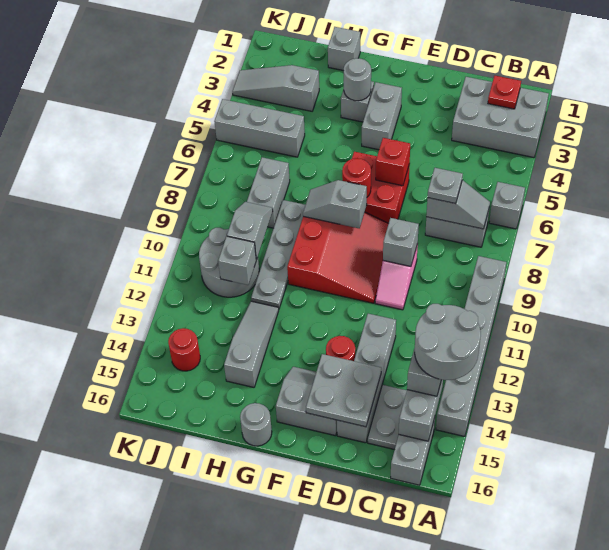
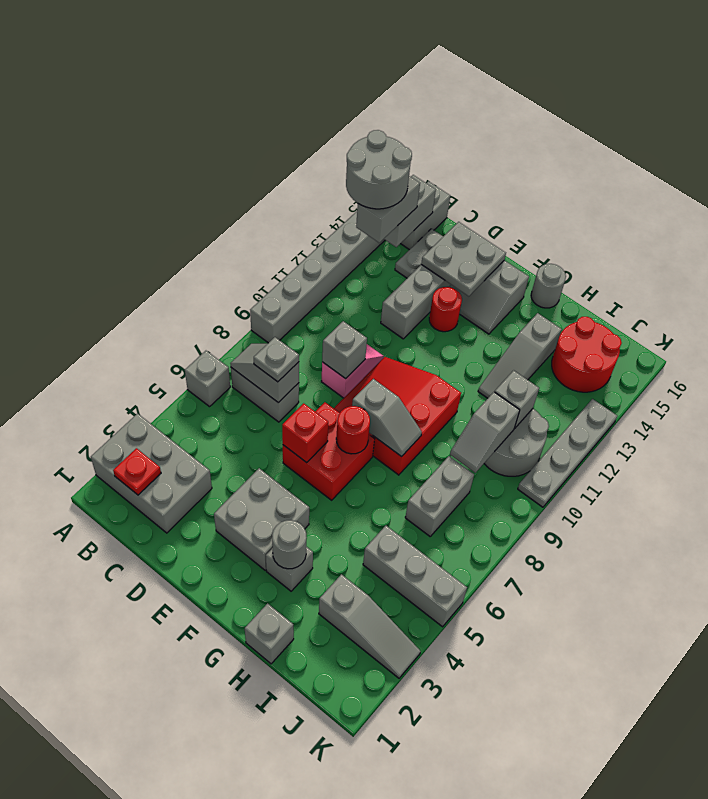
grey 1x2 brick [362,82,402,150] -> grey 2x2 brick [214,468,309,570]
grey 1x4 plate [251,200,305,308] -> grey 1x4 plate moved to [518,399,617,507]
red 1x1 round brick [168,328,200,371] -> red 2x2 round brick [552,317,622,392]

